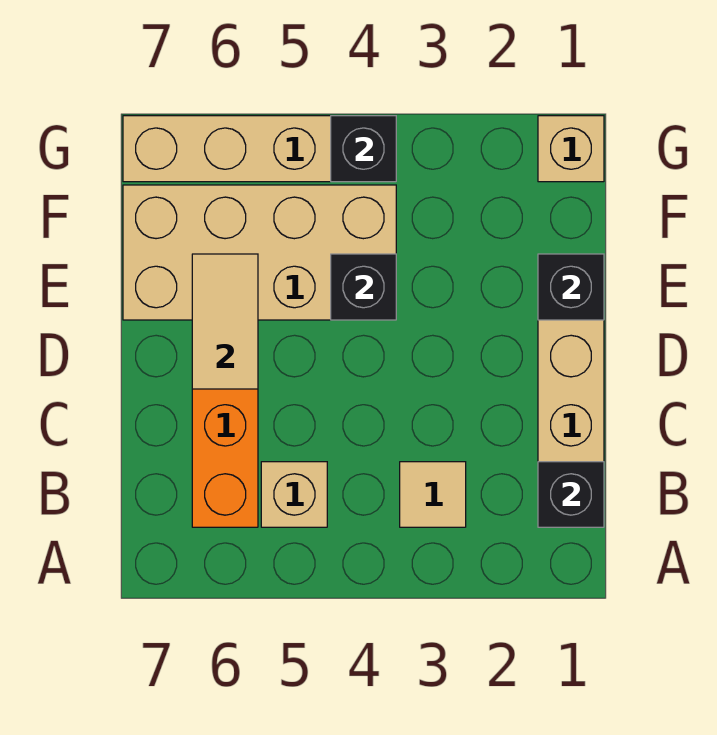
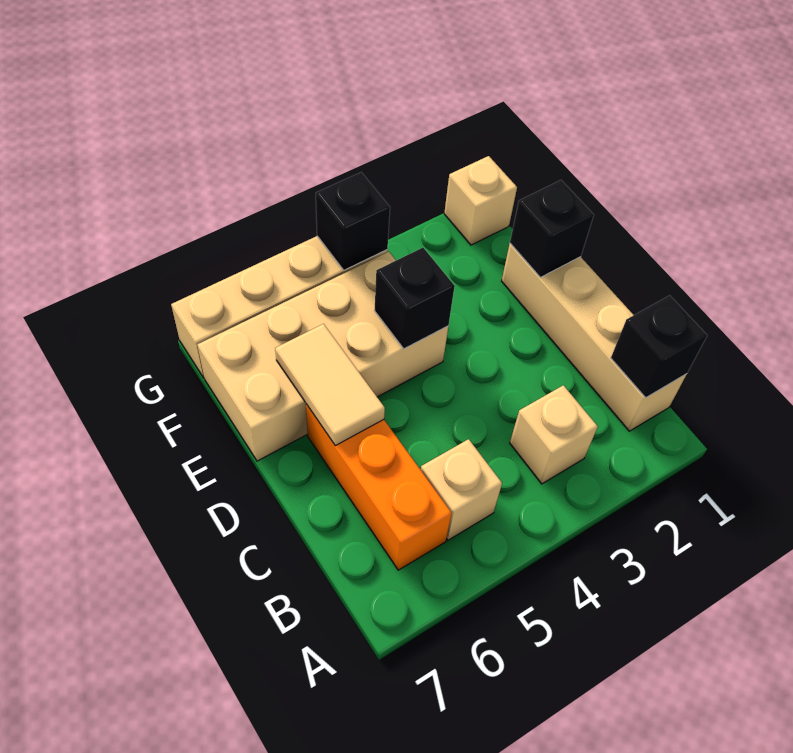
tan 1x1 tile [400,462,466,527] -> tan 1x1 brick [510,385,598,484]

